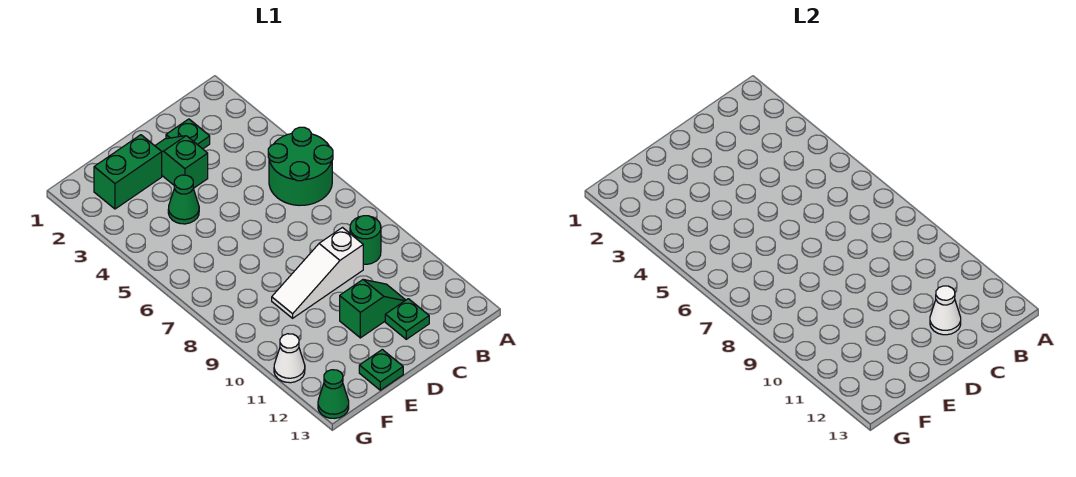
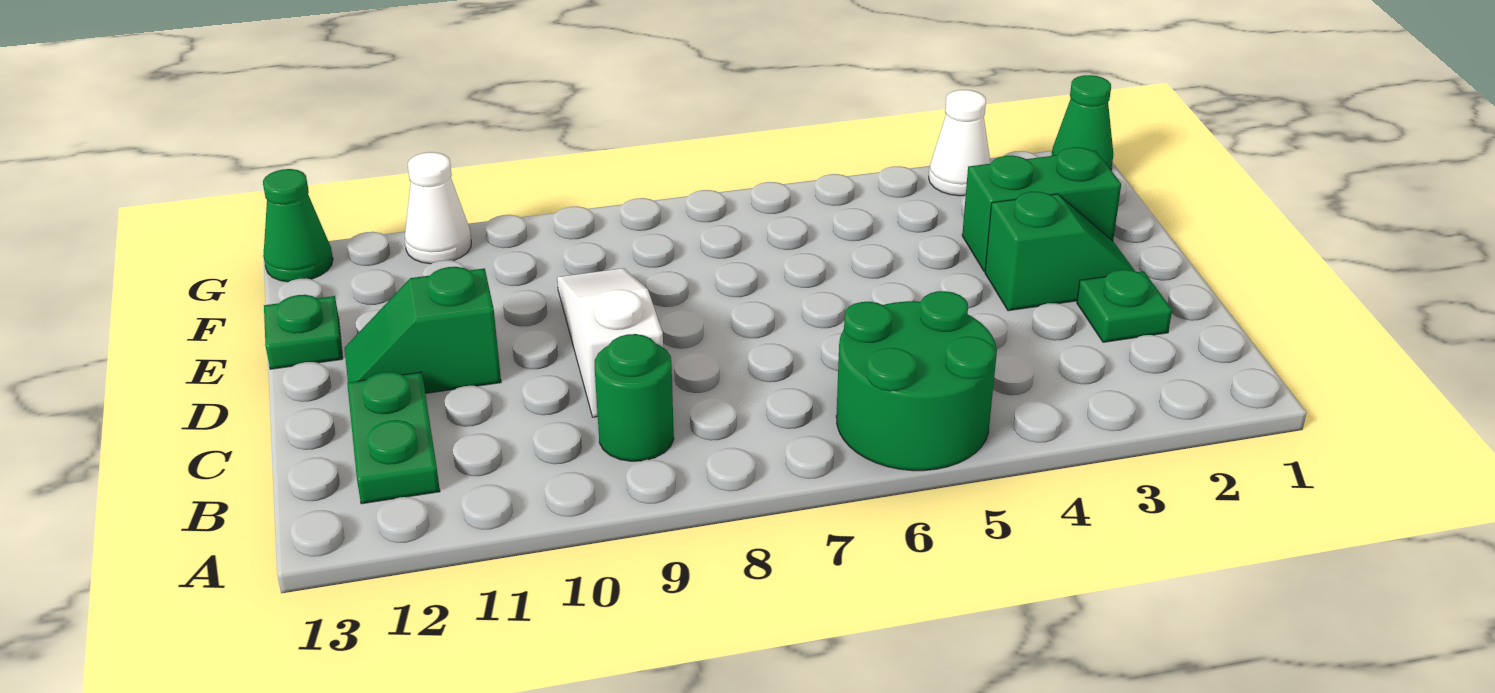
green 1x2 slope [340,280,405,338] -> green 1x2 slope turned to [345,267,501,393]
green 1x1 plate [385,299,429,339] -> green 1x2 plate [347,372,440,504]
white 1x1 cone [930,286,961,335] -> white 1x1 cone moved to [929,90,991,196]
green 1x2 brick [94,135,162,209] -> green 1x2 brick turned to [962,147,1121,271]
green 1x1 cone [168,175,199,224] -> green 1x1 cone moved to [1051,75,1113,170]

